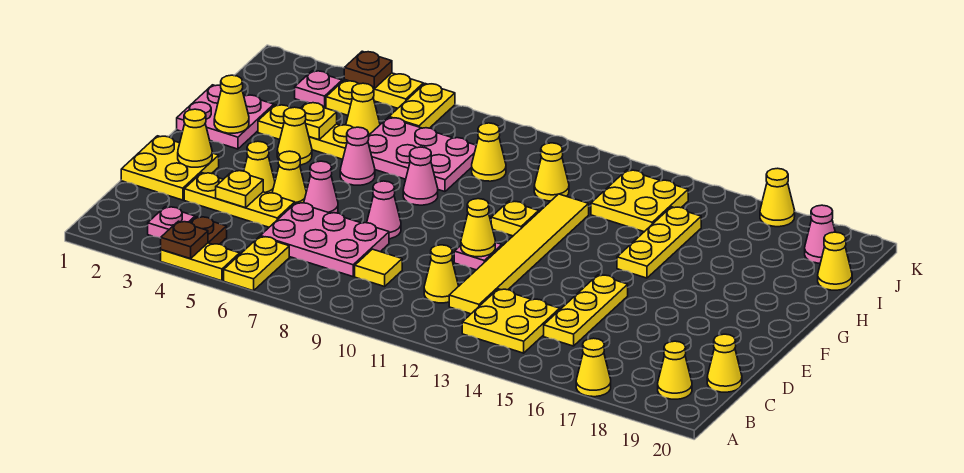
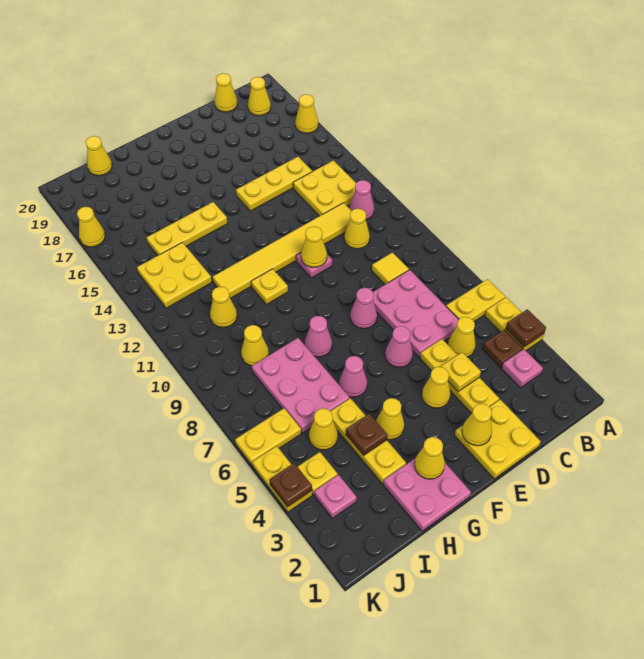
yellow 1x1 cone [272,151,306,203] -> yellow 1x1 cone moved to [448,317,475,357]
yellow 1x1 plate [301,102,337,140] -> brown 1x1 plate [346,414,387,455]
pink 1x1 cone [805,205,835,263] -> pink 1x1 cone moved to [349,180,374,219]

